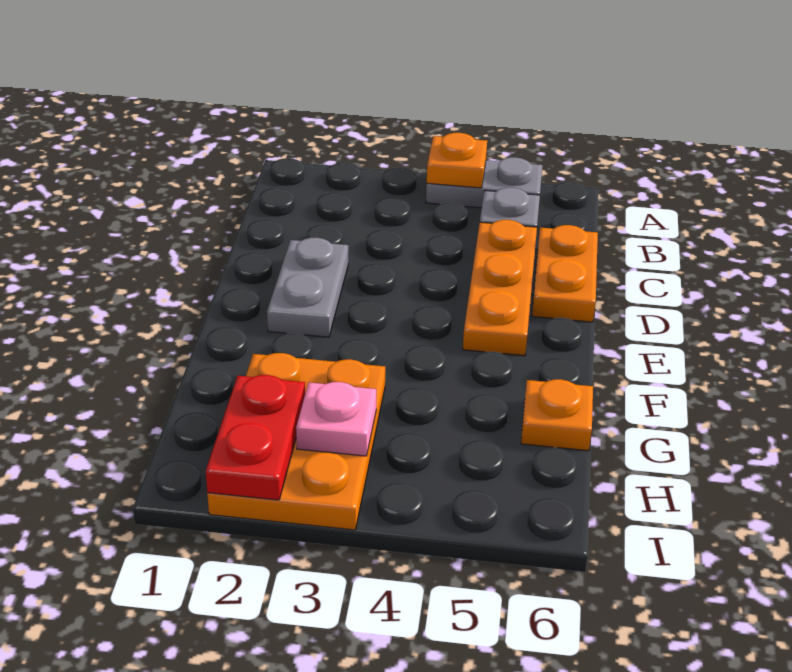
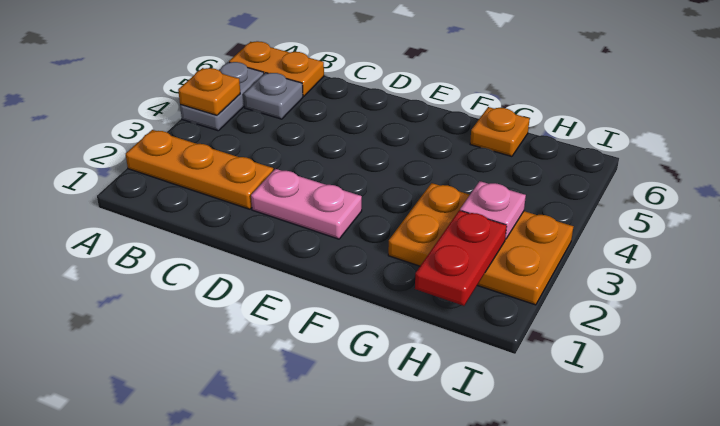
orange 1x3 plate [463,220,537,356] -> orange 1x3 plate moved to [126,130,273,209]
orange 1x2 plate [532,225,598,322] -> orange 1x2 plate moved to [229,41,324,96]
grey 1x2 plate [267,238,348,337] -> pink 1x2 plate [251,169,362,239]
red 1x2 plate [206,375,305,500] -> red 1x2 plate turned to [415,210,507,306]

